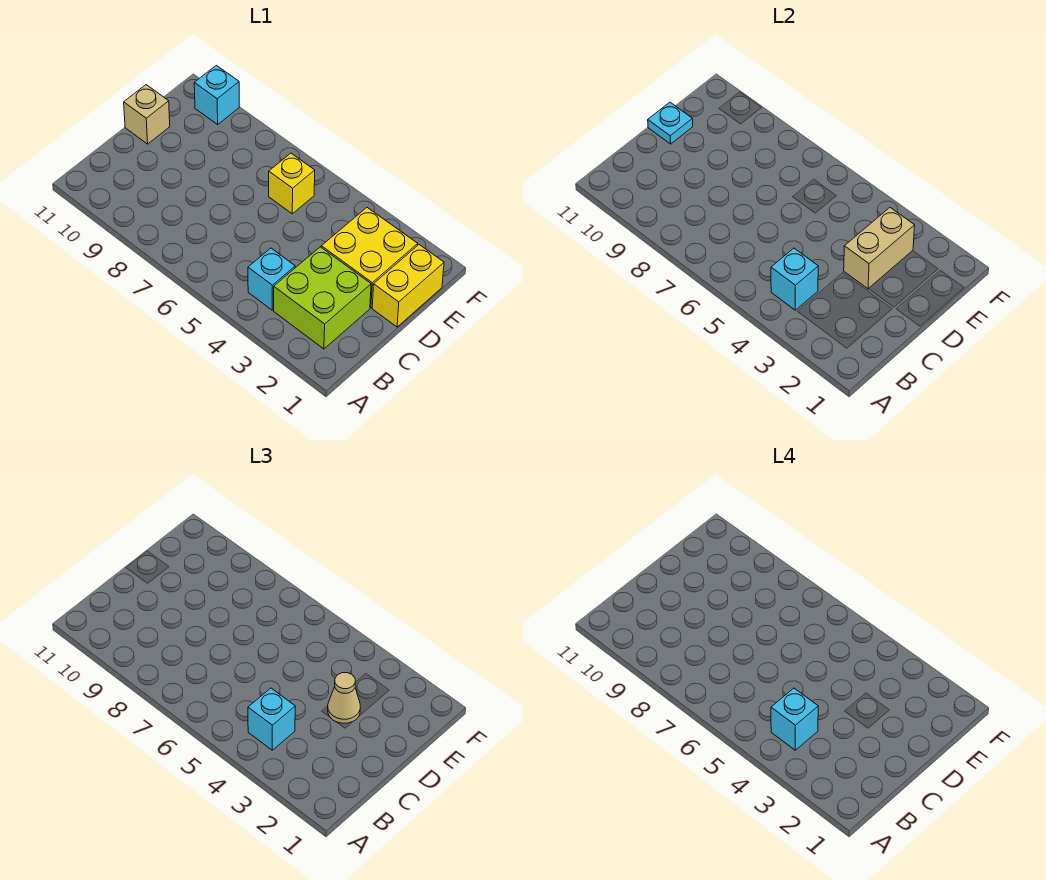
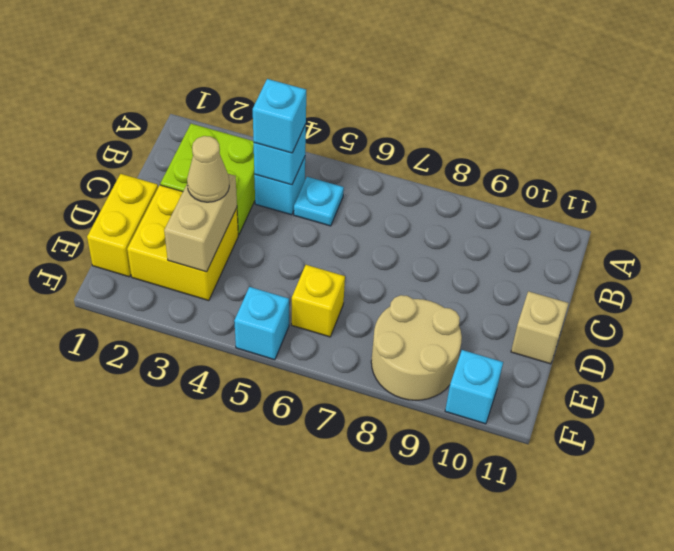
cyan 1x1 brick [771,688,818,750] -> cyan 1x1 brick moved to [234,287,289,360]
cyan 1x1 plate [648,102,693,144] -> cyan 1x1 plate moved to [294,177,344,226]
none -> tan 2x2 round brick [371,295,462,400]

